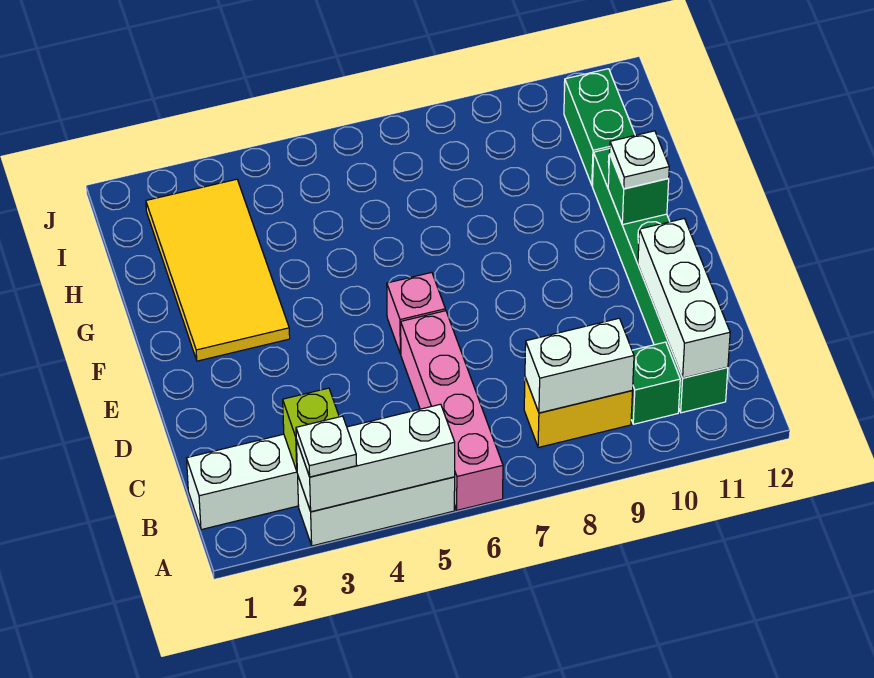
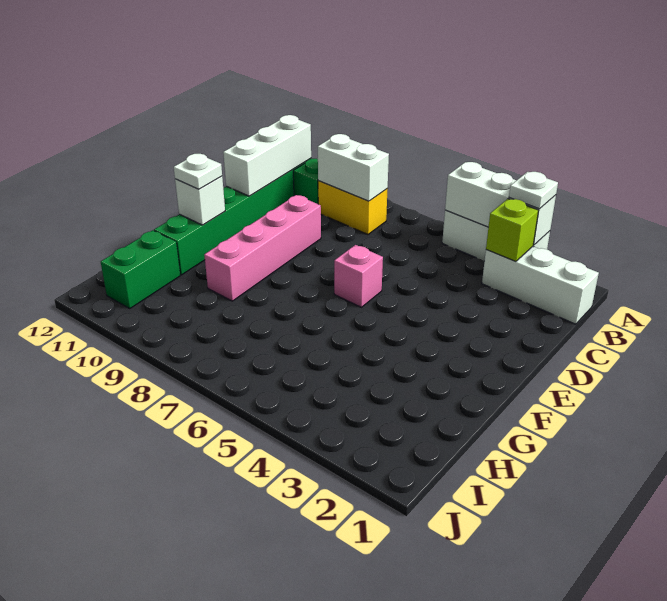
pink 1x4 brick [401,311,503,510] -> pink 1x4 brick moved to [204,195,321,301]
yellow 2x4 tile [146,179,290,361] -> none
green 1x1 brick [608,156,669,225] -> white 1x1 brick [175,176,225,225]

